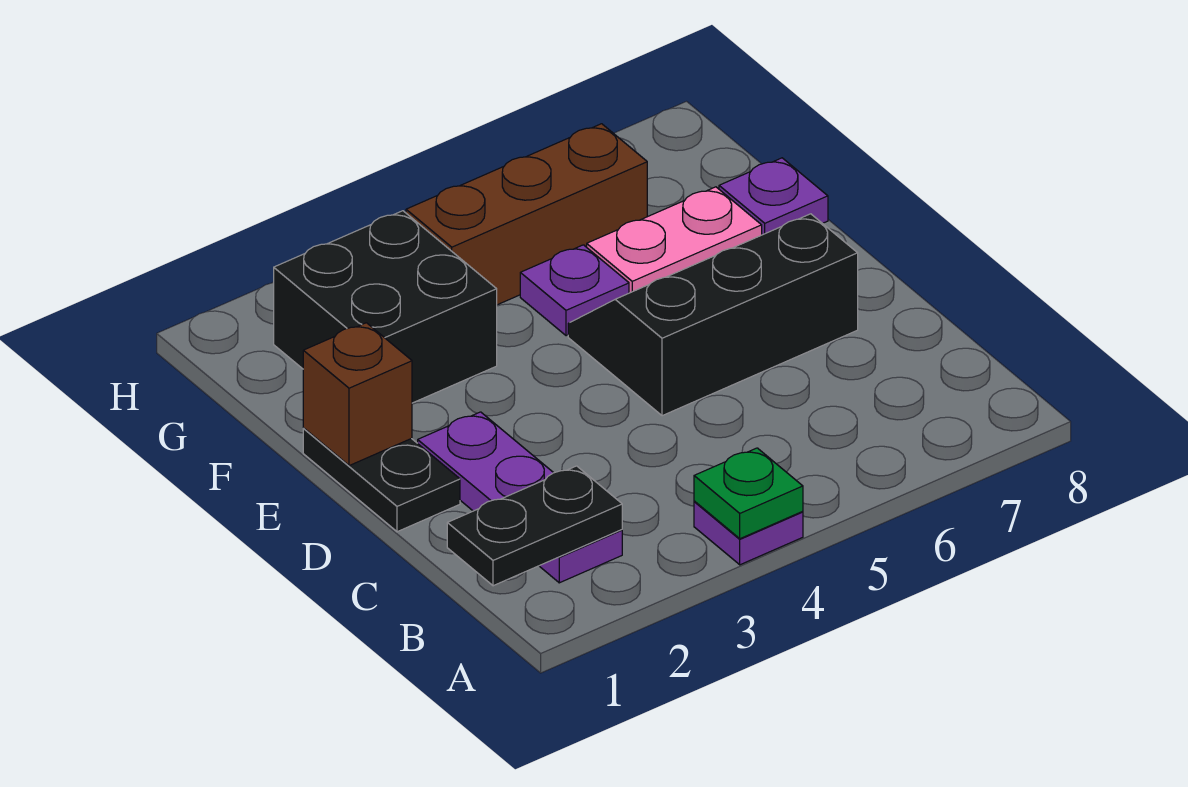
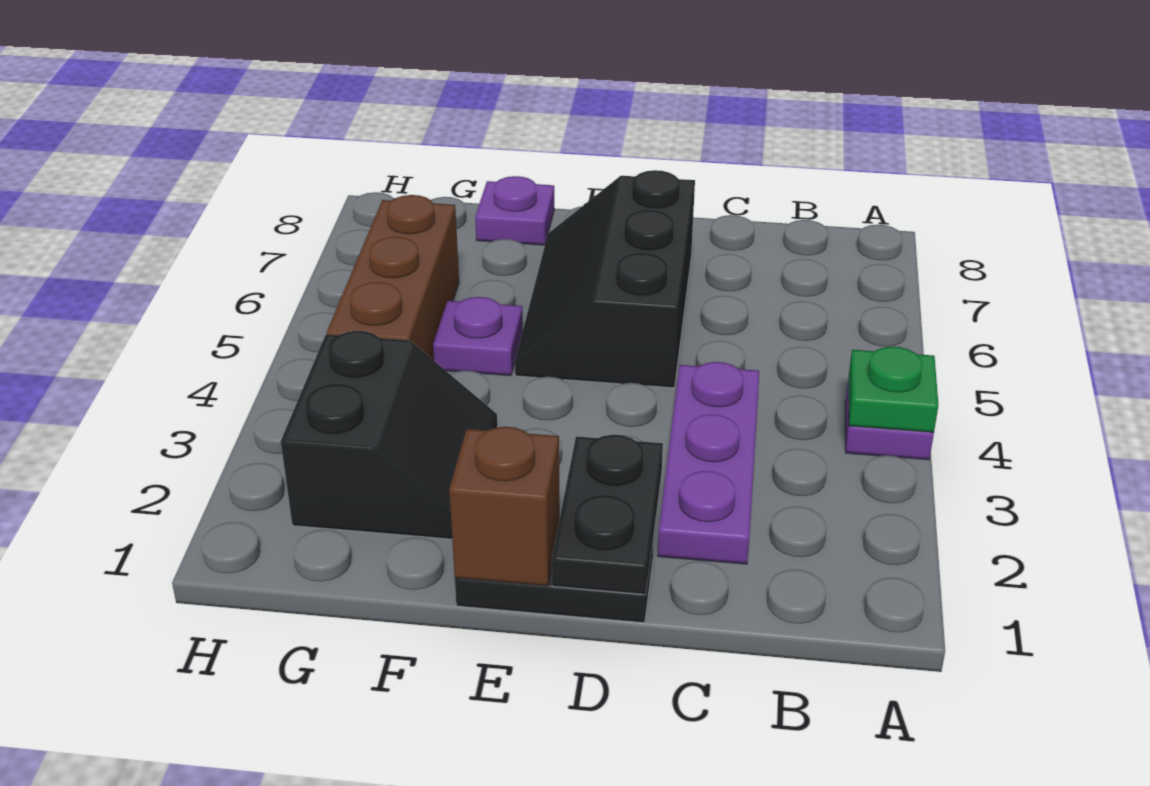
black 1x2 plate [447,466,622,586] -> black 1x2 plate moved to [552,435,663,595]
purple 1x3 plate [418,412,622,583] -> purple 1x3 plate turned to [658,362,759,564]
black 2x2 brick [273,211,497,403] -> black 2x2 slope [281,331,498,539]
pink 1x2 plate [587,187,762,293] -> none

